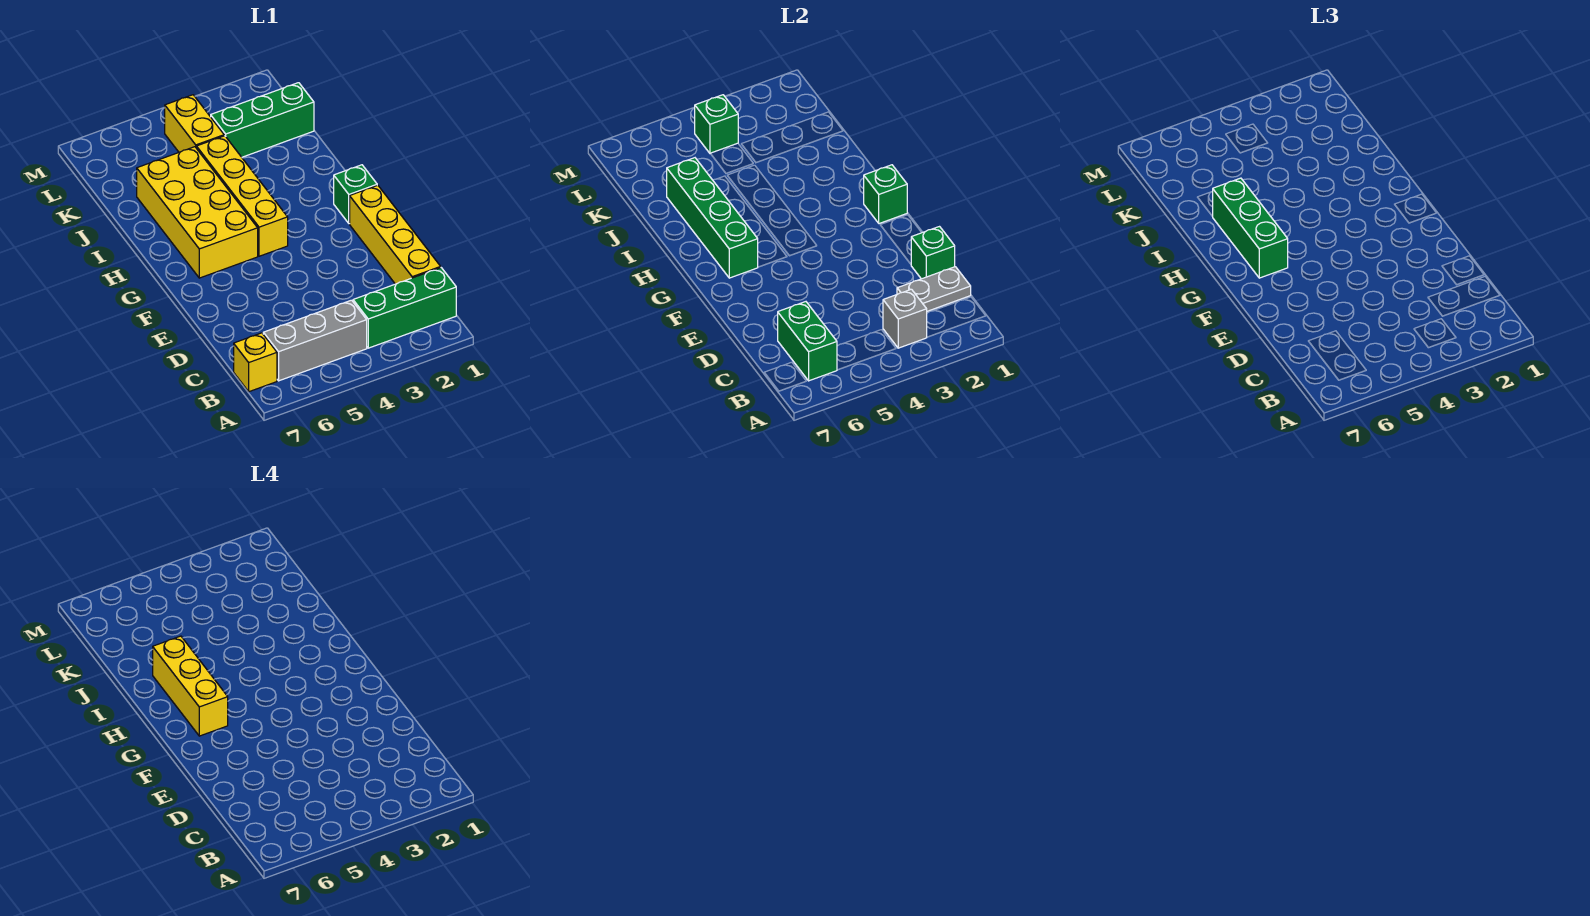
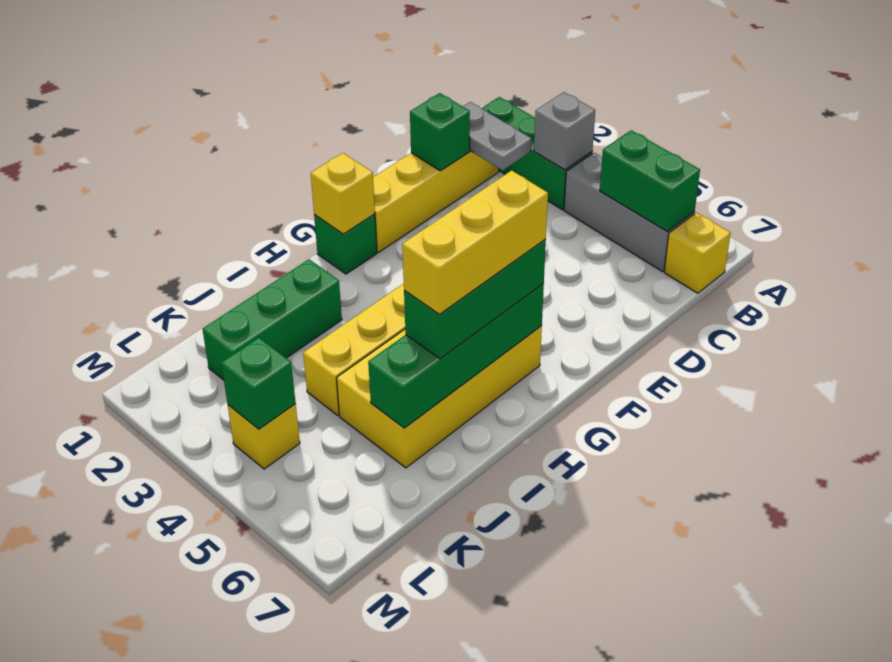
green 1x2 brick [778,302,837,381] -> green 1x2 brick turned to [600,130,700,231]
green 1x1 brick [864,165,907,224] -> yellow 1x1 brick [311,153,375,234]
green 1x3 brick [211,83,314,157] -> green 1x3 brick turned to [202,259,342,380]
yellow 1x2 brick [165,95,224,152] -> yellow 1x1 brick [228,404,300,469]

